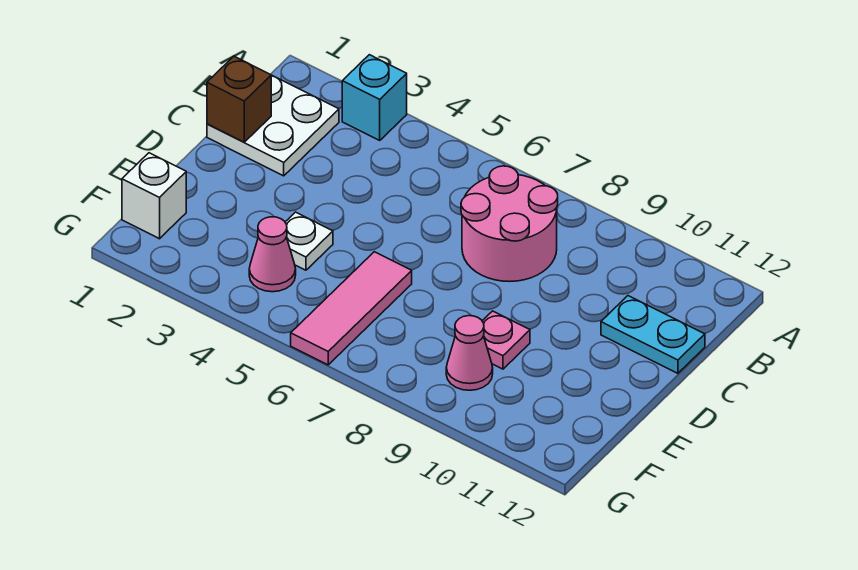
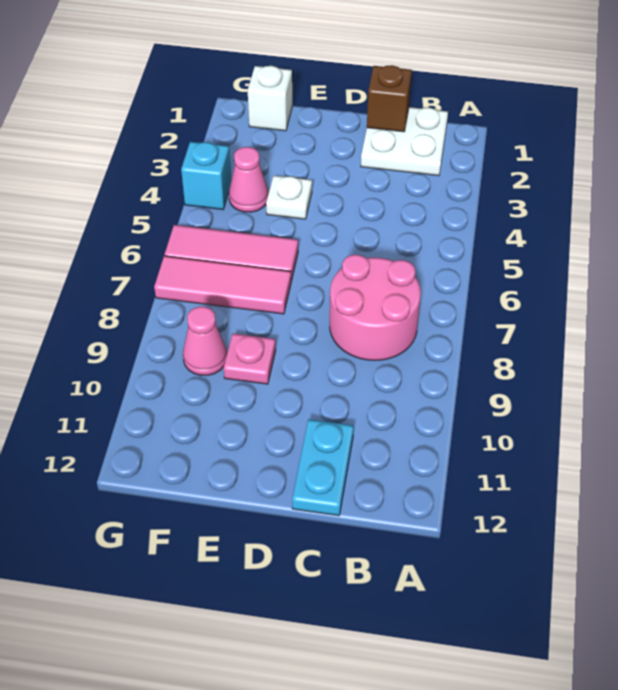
cyan 1x1 brick [342,55,407,140] -> cyan 1x1 brick moved to [181,142,231,210]
none -> pink 1x3 tile [154,256,291,314]

